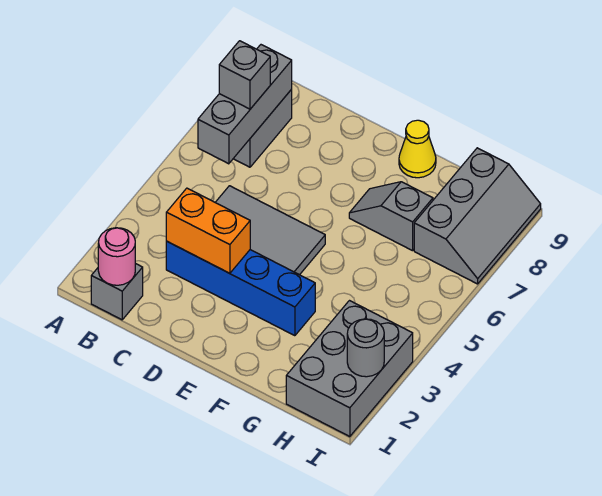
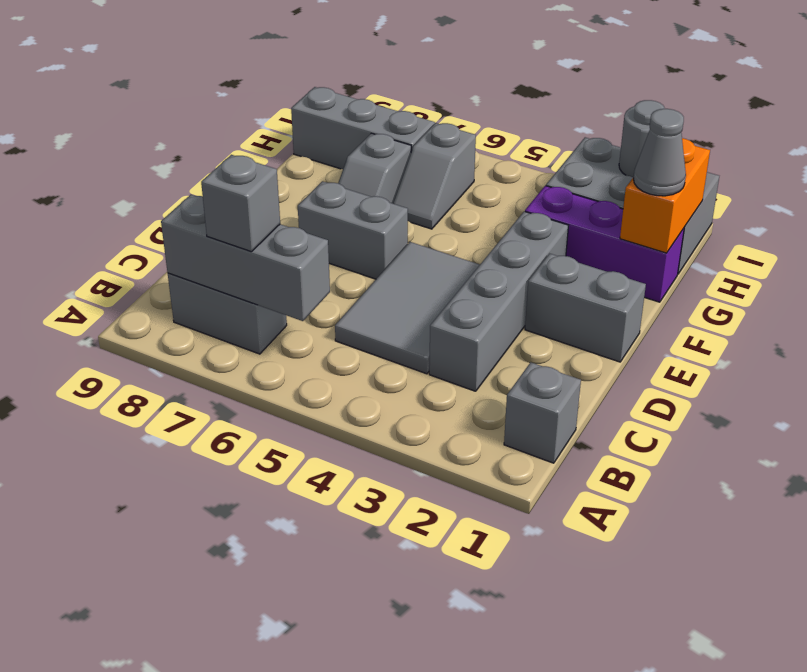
pink 1x1 round brick [98,228,135,285] -> none
blue 1x4 brick [166,241,315,336] -> grey 1x4 brick [429,212,568,391]
orange 1x2 brick [166,188,250,273] -> orange 1x2 brick moved to [620,138,710,253]
none -> grey 1x2 brick [525,254,646,362]
none -> grey 1x2 brick [298,181,408,279]
yellow 1x1 cone [399,120,436,178] -> none
none -> purple 1x3 brick [525,186,684,302]
none -> grey 1x1 cone [634,109,686,196]
none -> grey 1x2 slope [393,123,476,229]

